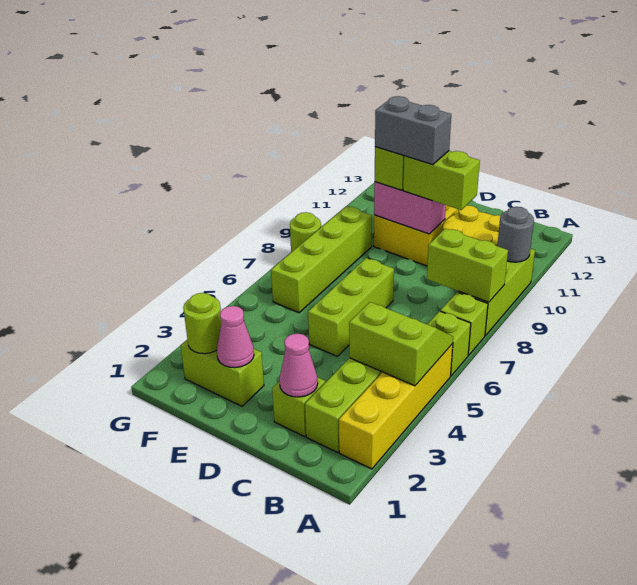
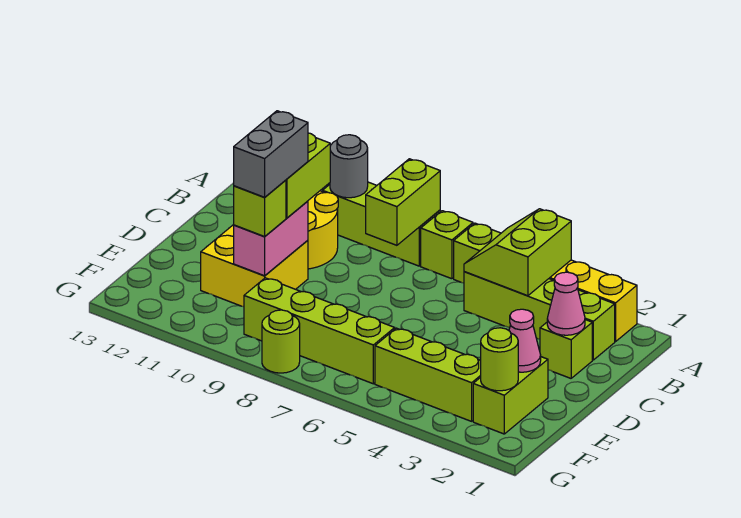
lime 1x3 brick [308,258,394,357] -> lime 1x3 brick moved to [375,328,481,421]

